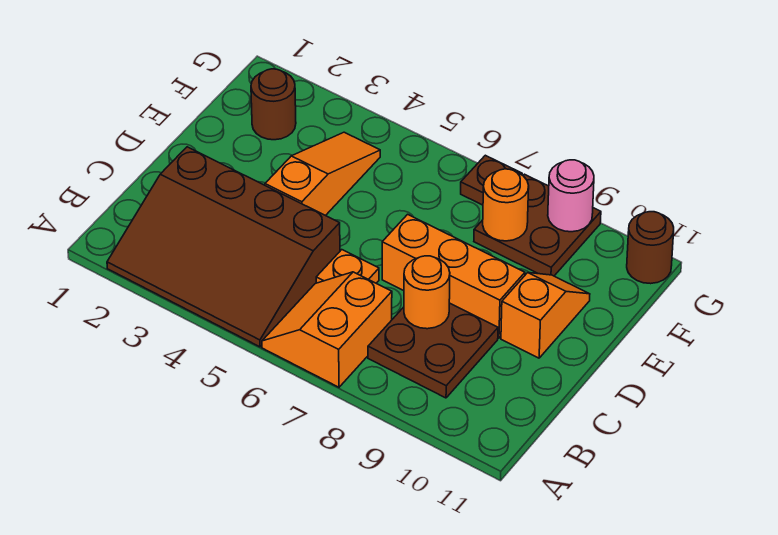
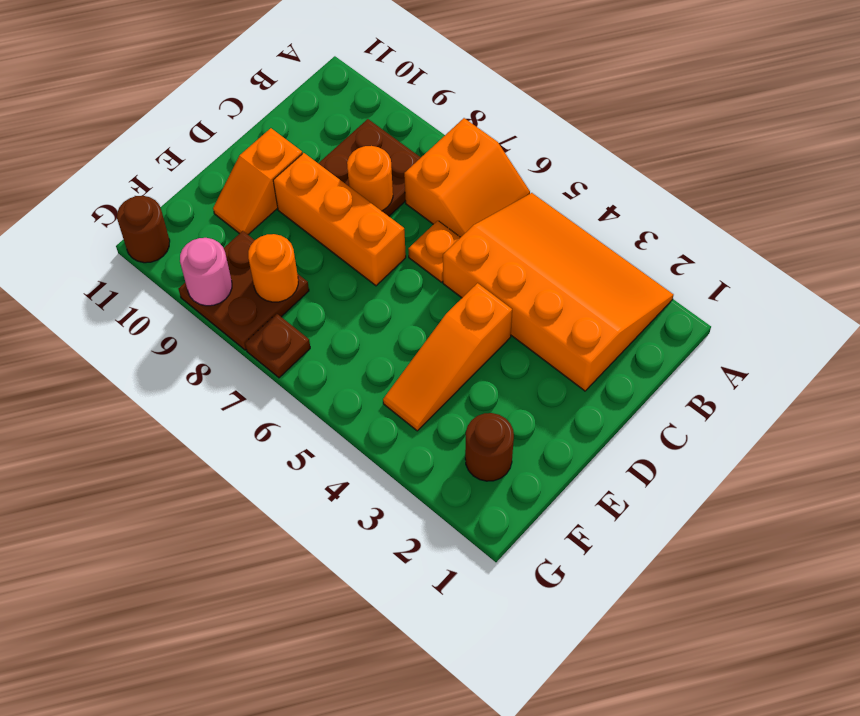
brown 3x4 slope [107,147,340,347] -> orange 3x4 slope [443,193,674,391]

